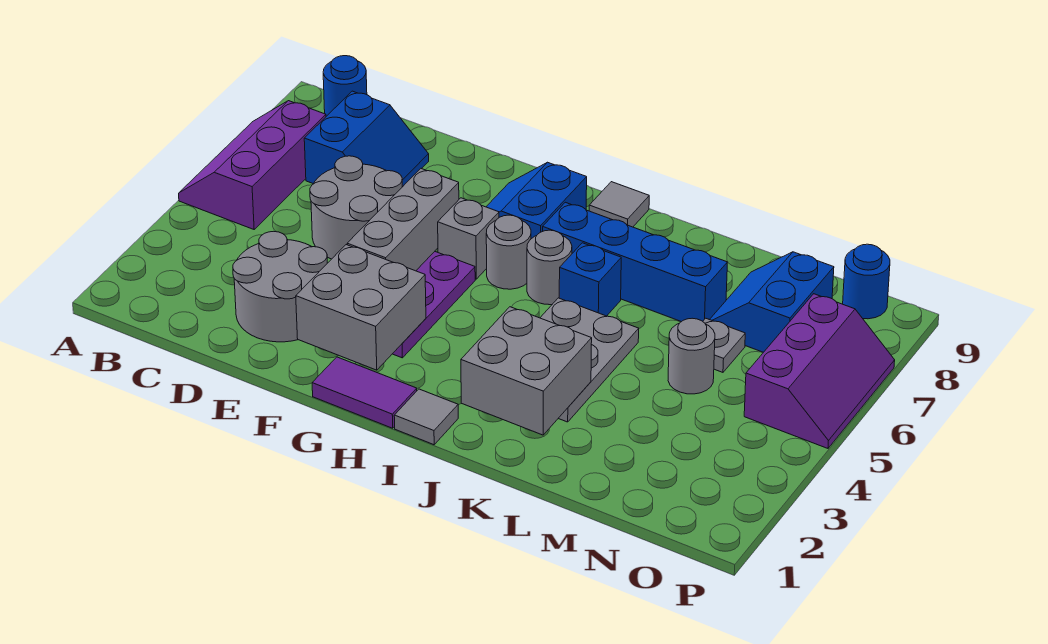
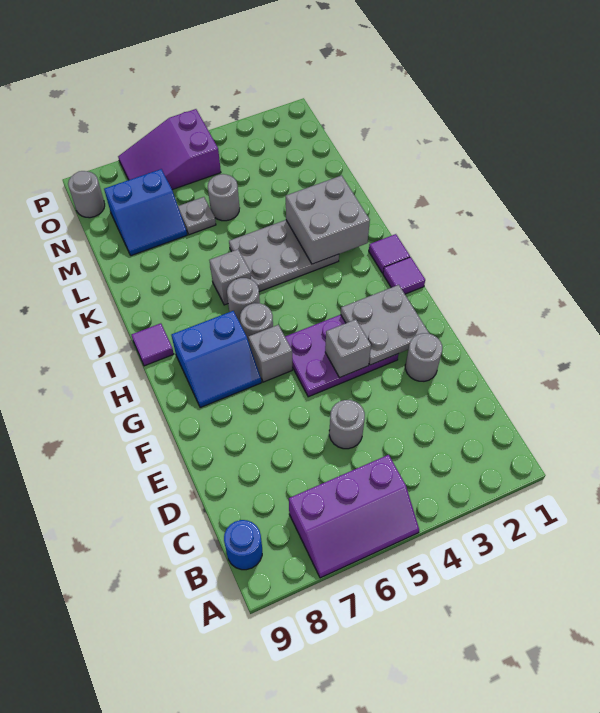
blue 2x2 slope [304,91,429,187] -> none
grey 2x2 round brick [233,231,327,342] -> grey 1x1 round brick [405,333,442,381]
grey 2x2 round brick [310,156,402,259] -> grey 1x1 round brick [329,400,365,449]
grey 2x2 brick [296,245,426,370] -> grey 2x2 plate [341,285,429,365]
grey 1x3 brick [347,169,459,271] -> grey 1x1 brick [325,319,371,378]
purple 1x2 tile [312,357,417,428] -> purple 1x1 tile [383,257,425,294]
grey 1x1 tile [394,389,458,445] -> purple 1x1 tile [369,234,410,273]
blue 1x4 brick [543,202,727,322] -> none
grey 1x1 tile [589,182,649,227] -> purple 1x1 tile [132,323,174,366]
blue 1x1 brick [559,243,621,316] -> grey 1x1 brick [210,249,251,305]
purple 2x3 slope [744,294,895,448] -> purple 2x3 slope turned to [118,109,221,190]
blue 1x1 round brick [843,244,890,319] -> grey 1x1 round brick [68,171,105,218]

